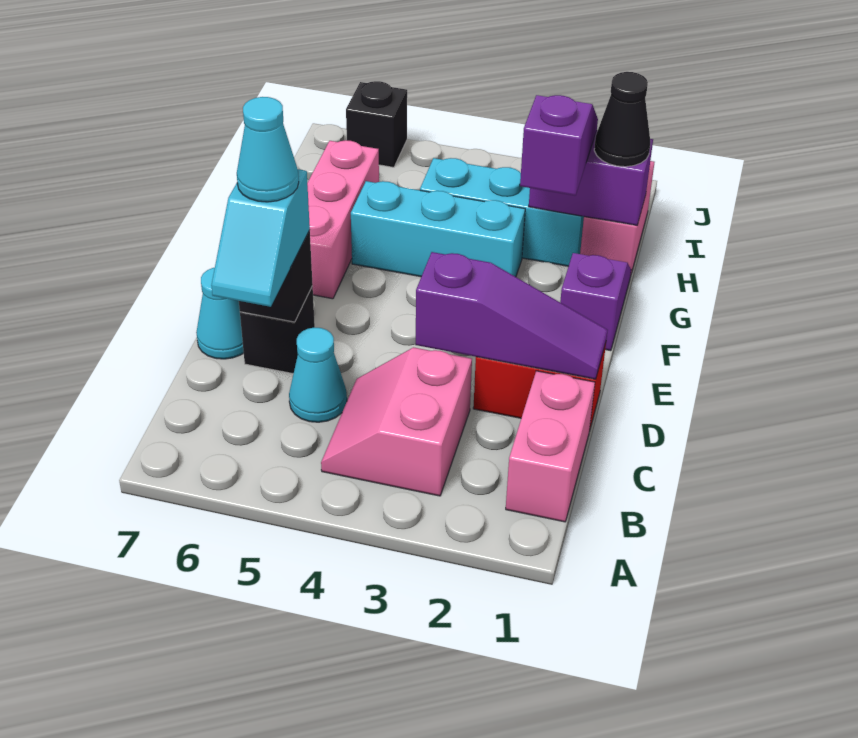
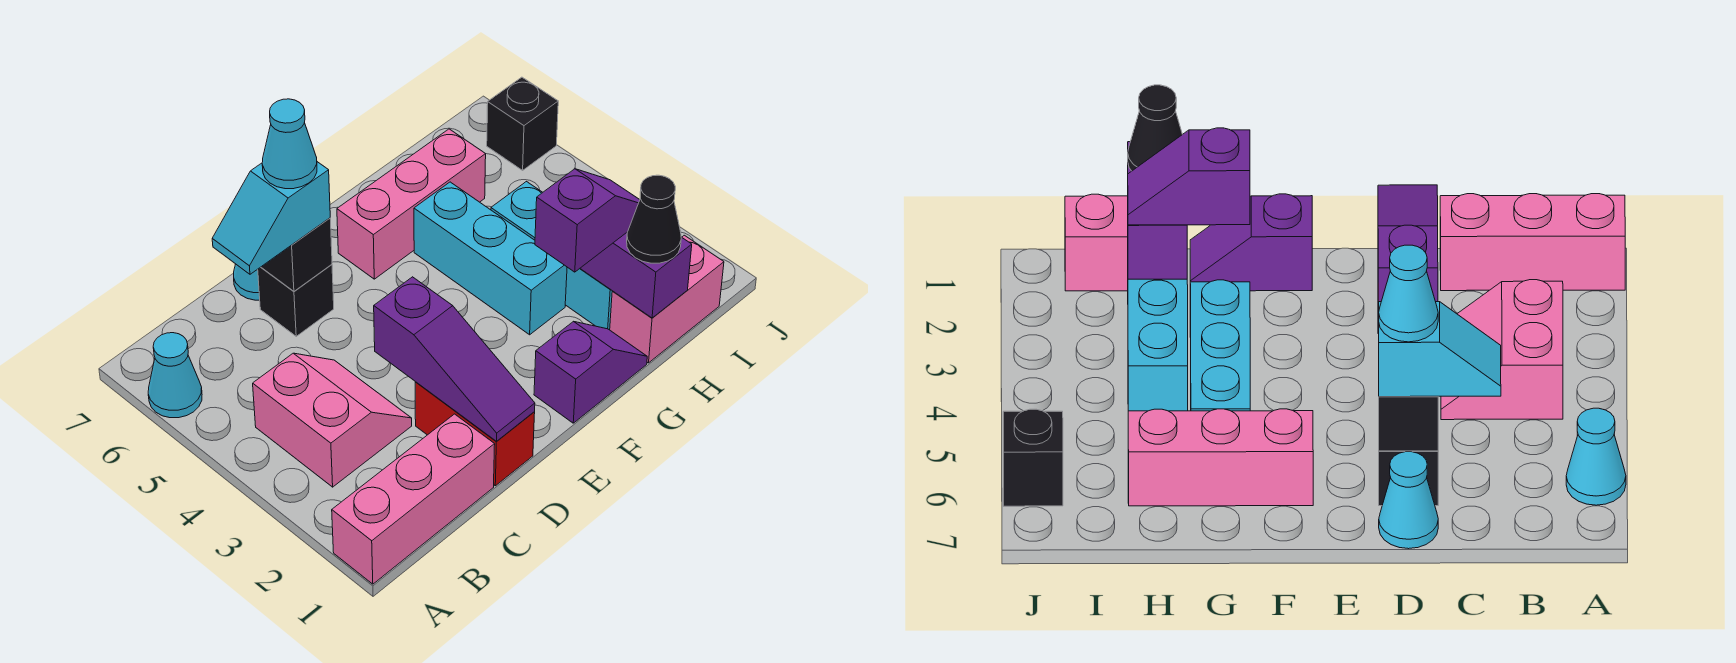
pink 1x2 brick [506,371,595,522] -> pink 1x3 brick [332,414,495,584]
pink 2x2 slope [321,347,472,496] -> pink 2x2 slope turned to [253,353,412,487]
cyan 1x1 cone [289,327,347,422] -> cyan 1x1 cone moved to [148,333,202,418]

